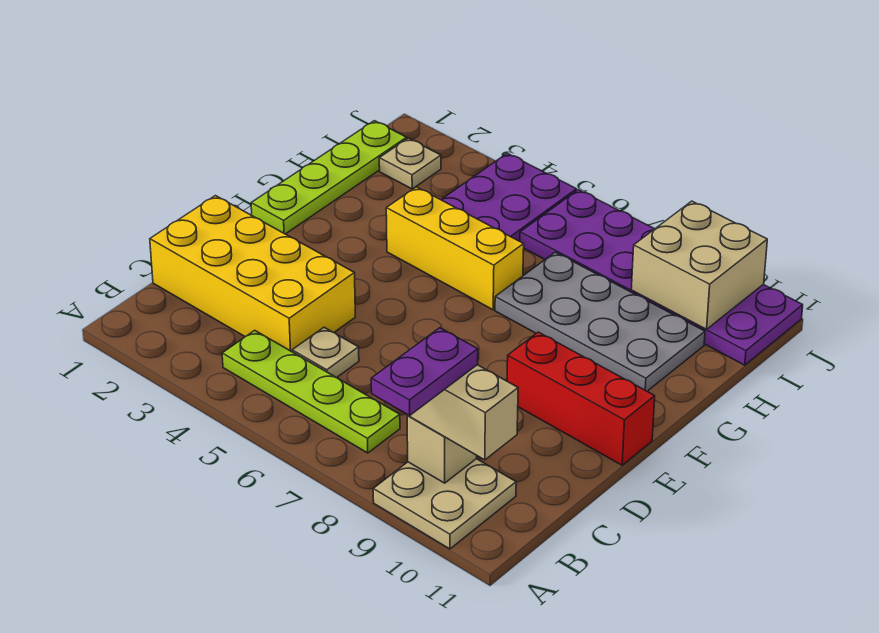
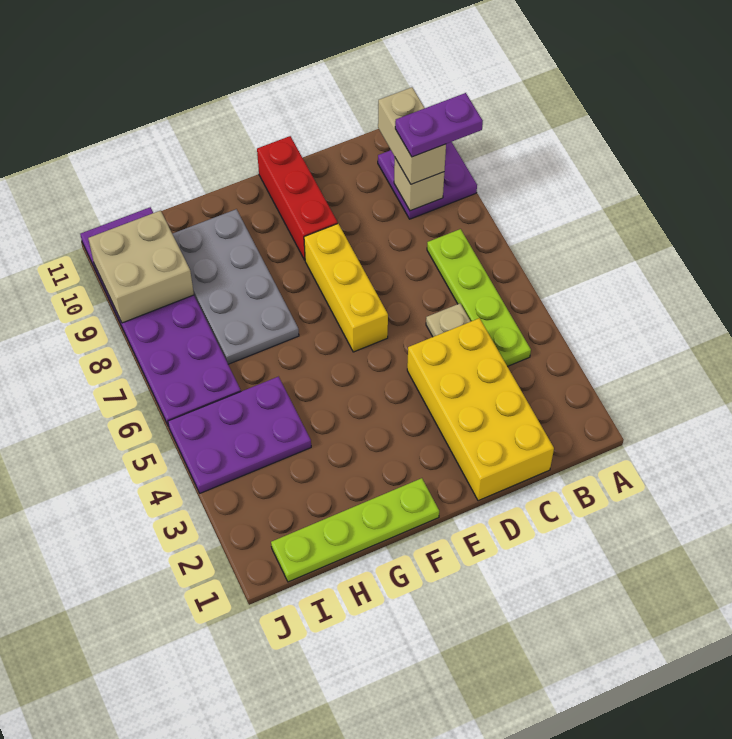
tan 2x2 plate [373,459,516,549] -> purple 2x2 plate [378,142,477,219]
yellow 1x3 brick [386,187,524,310] -> yellow 1x3 brick moved to [304,224,388,352]
tan 1x1 plate [379,138,441,189] -> none

